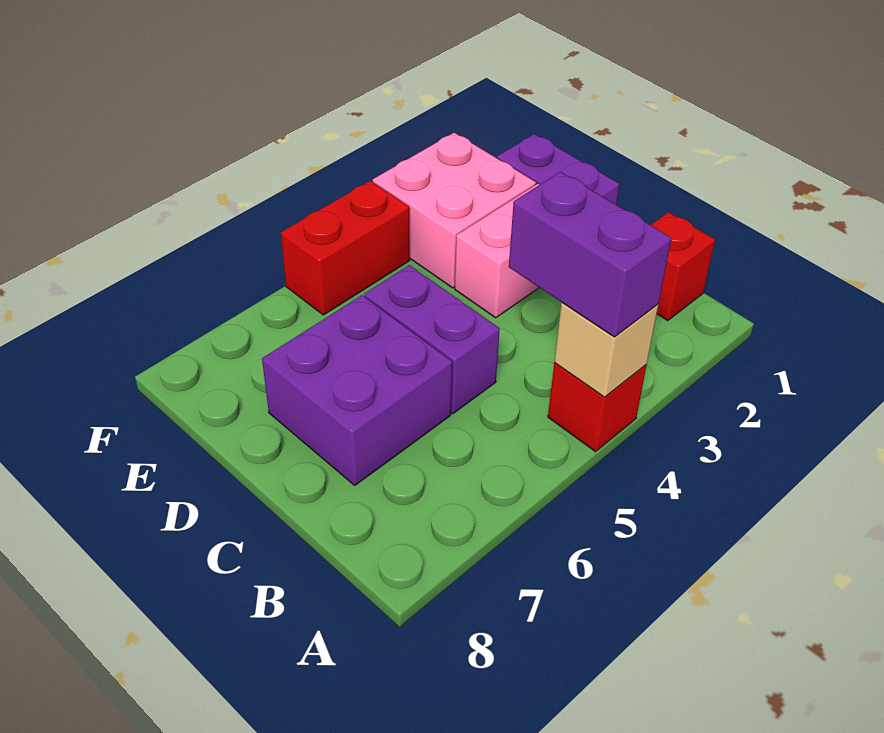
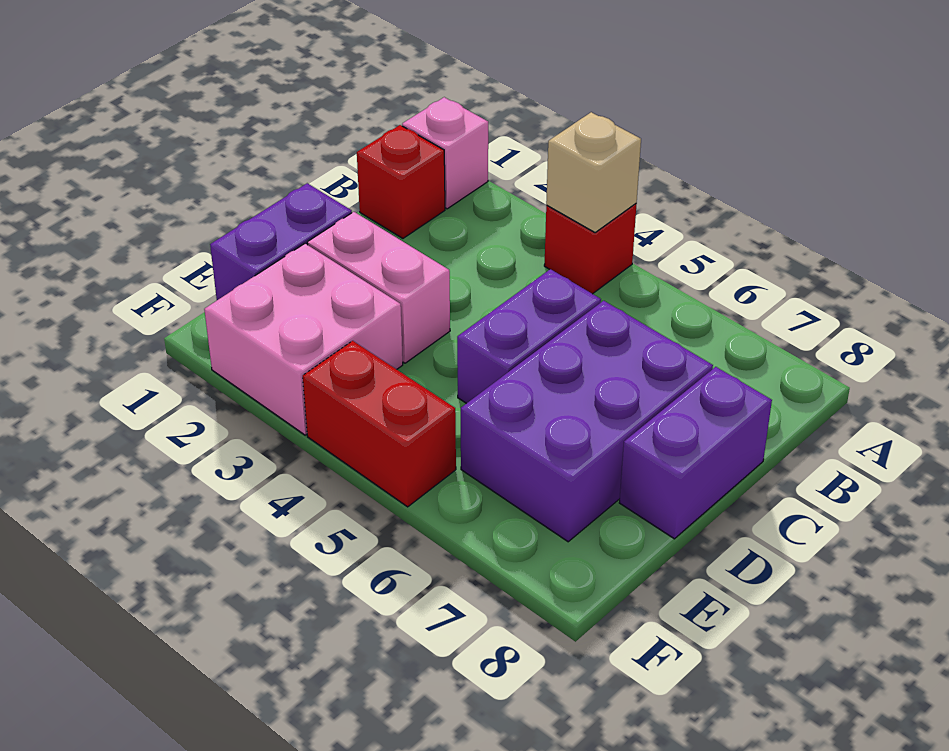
none -> pink 1x1 brick [402,97,488,209]
purple 1x2 brick [509,172,671,337] -> purple 1x2 brick moved to [619,367,772,539]
purple 2x2 brick [262,295,452,485] -> purple 2x3 brick [461,301,713,542]

